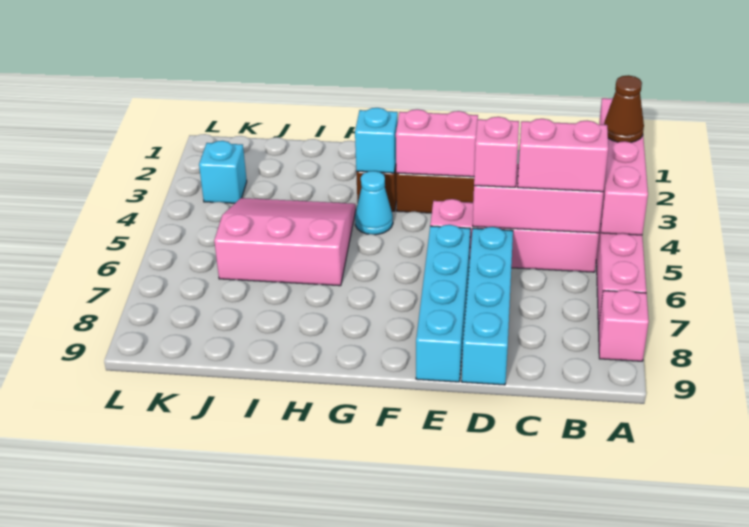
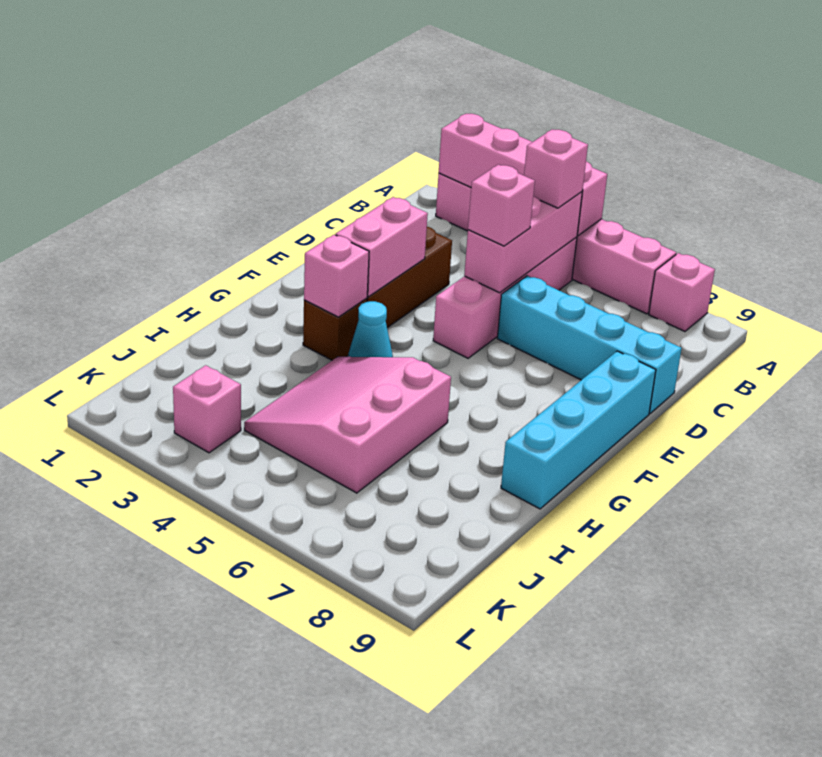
brown 1x1 cone [604,75,644,142] -> none
pink 1x2 brick [518,119,608,192] -> pink 1x1 brick [524,129,588,208]
cyan 1x4 brick [416,225,470,382] -> cyan 1x4 brick turned to [501,351,656,509]
cyan 1x1 brick [355,108,398,173] -> pink 1x1 brick [304,235,369,317]
cyan 1x1 brick [199,141,247,203] -> pink 1x1 brick [173,365,241,453]

